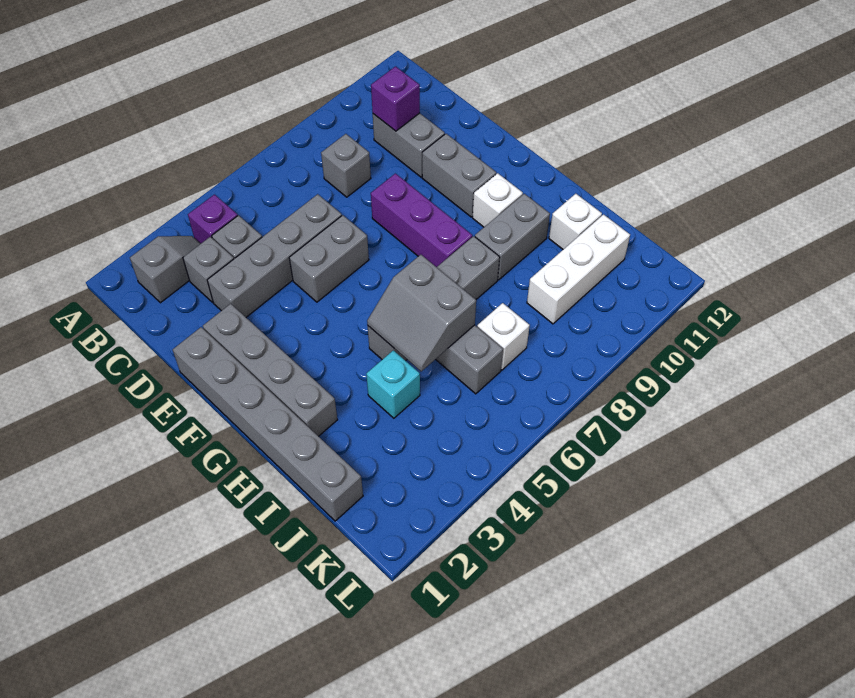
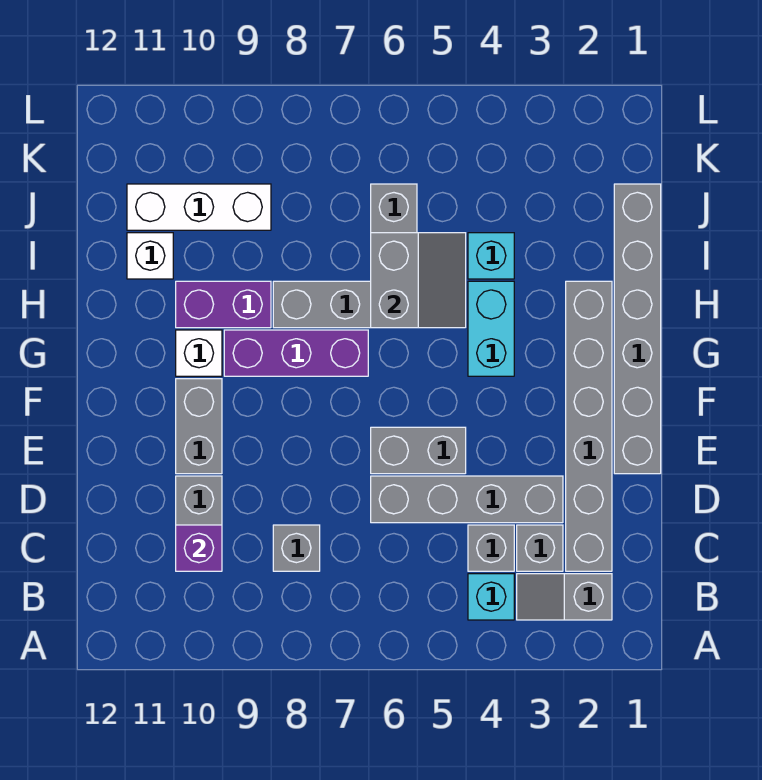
purple 1x1 brick [188,195,238,244] -> cyan 1x1 brick [468,574,514,620]
grey 1x4 brick [203,304,337,436] -> grey 1x6 brick [566,281,612,571]
purple 1x3 brick [371,174,472,267] -> purple 1x3 brick turned to [224,330,368,376]
none -> cyan 1x2 brick [468,281,514,376]
grey 1x2 brick [475,194,550,280] -> purple 1x2 brick [176,281,271,328]
white 1x1 brick [477,303,530,370] -> none

